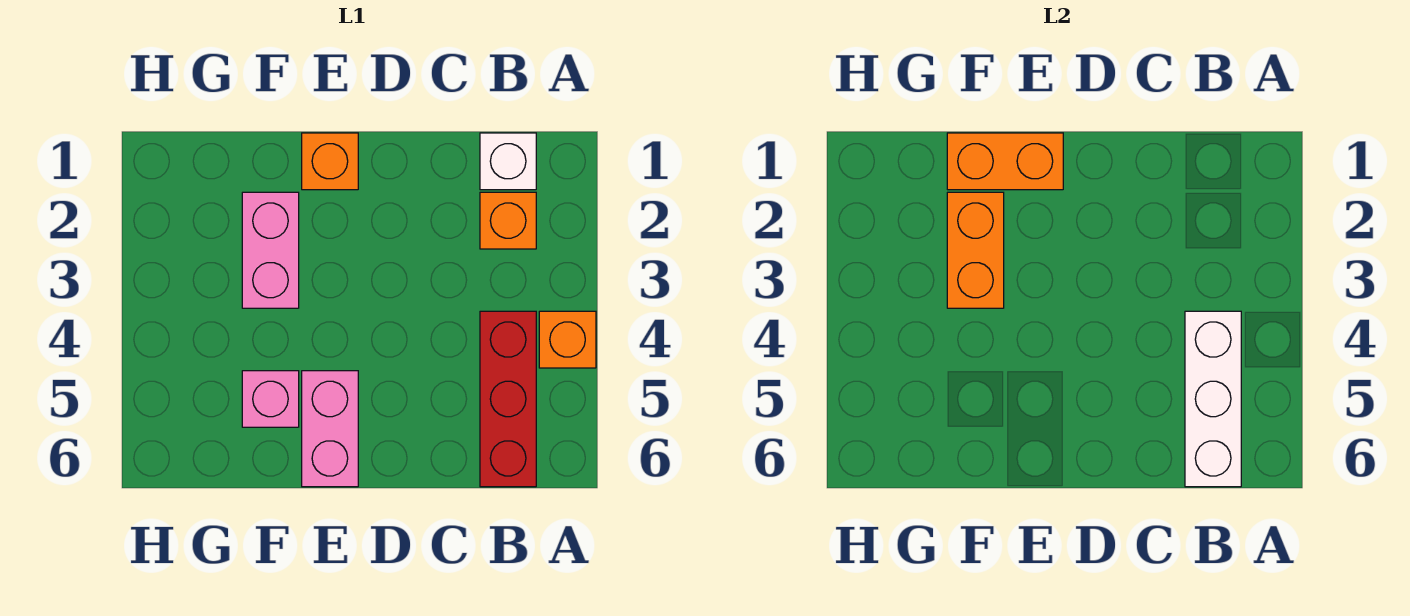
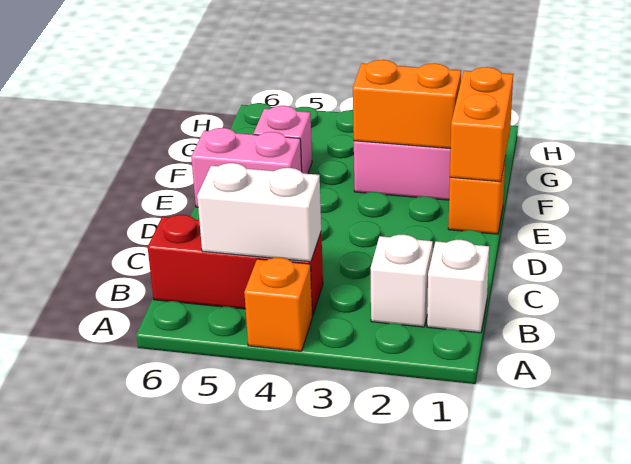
orange 1x1 brick [480,192,536,249] -> white 1x1 brick [371,235,433,327]
white 1x3 brick [1185,311,1241,487] -> white 1x2 brick [197,163,321,262]

